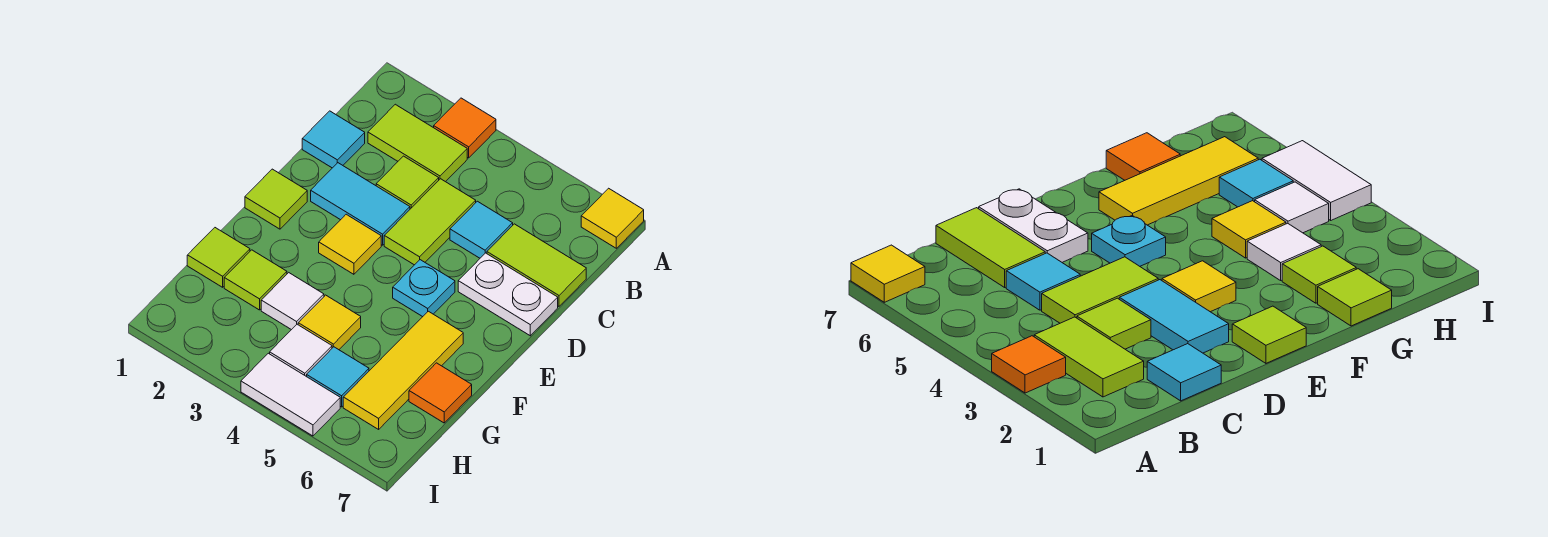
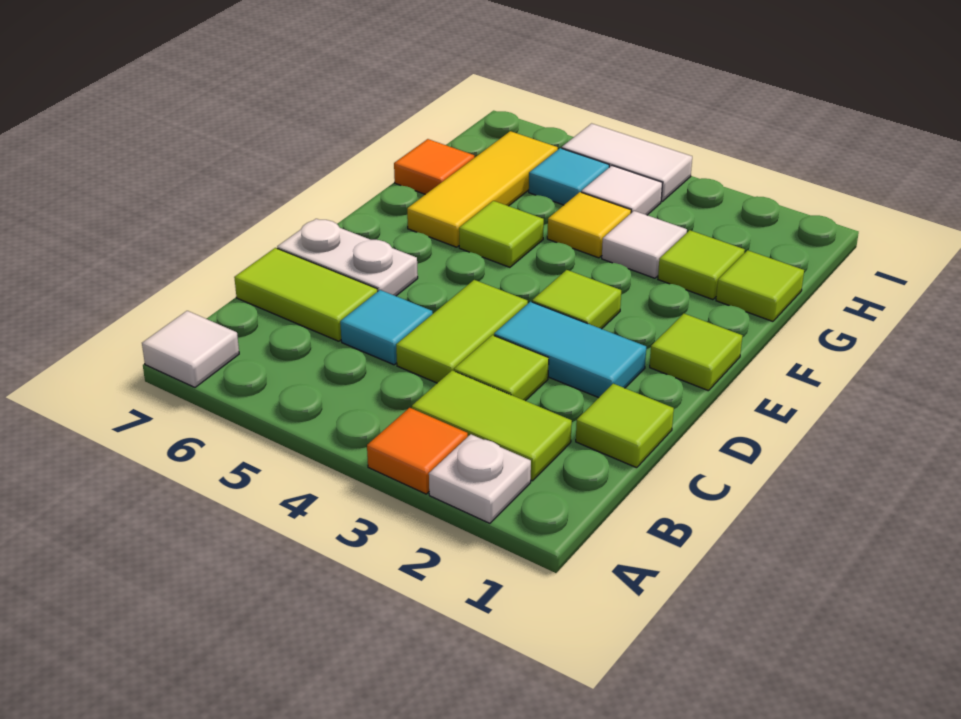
none -> white 1x1 plate [429,434,531,523]
yellow 1x1 tile [581,188,644,248] -> white 1x1 tile [142,311,239,387]
cyan 1x1 tile [302,111,365,168] -> lime 1x1 tile [576,384,674,468]
yellow 1x1 tile [319,214,381,274] -> lime 1x1 tile [532,270,621,329]
cyan 1x1 plate [393,260,455,317] -> none
none -> lime 1x1 tile [459,201,544,267]

